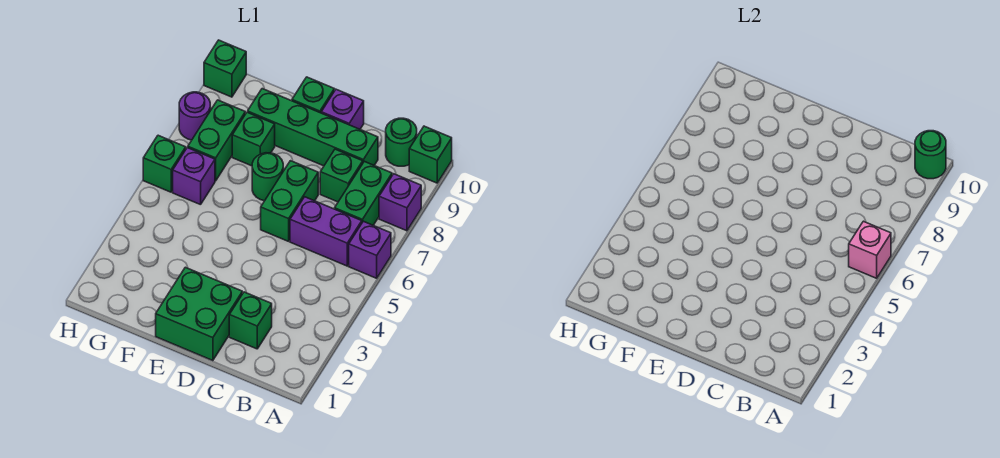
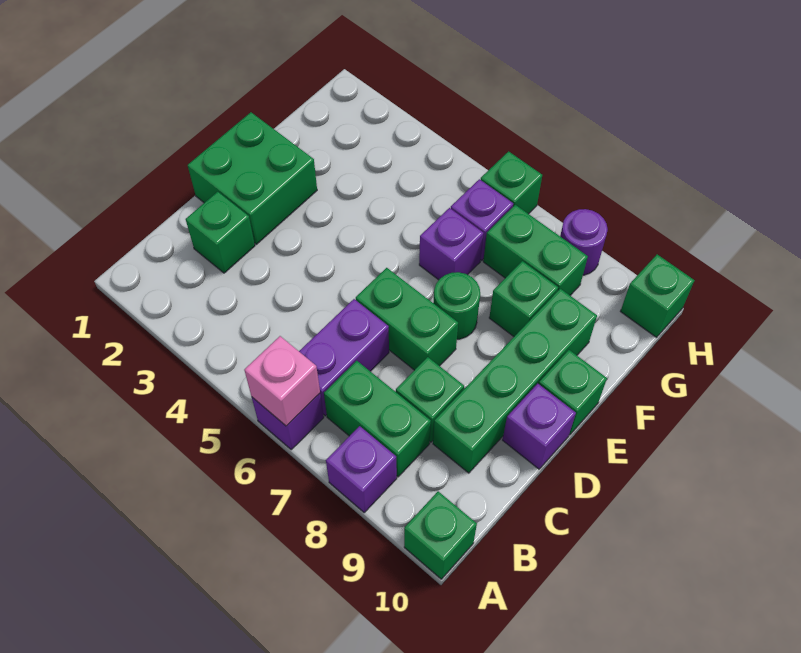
green 1x1 round brick [915,131,946,179] -> none
green 1x1 round brick [386,118,417,166] -> none
none -> purple 1x1 brick [419,208,484,280]

